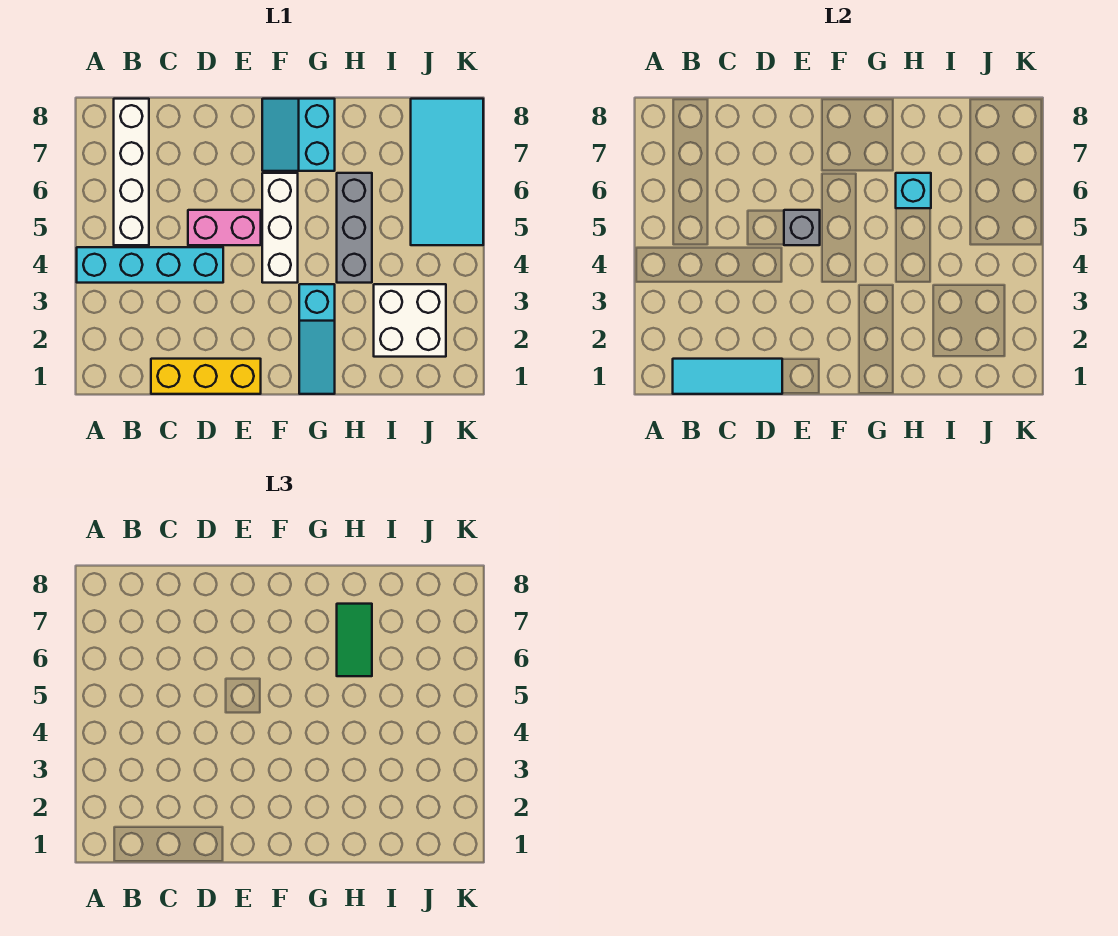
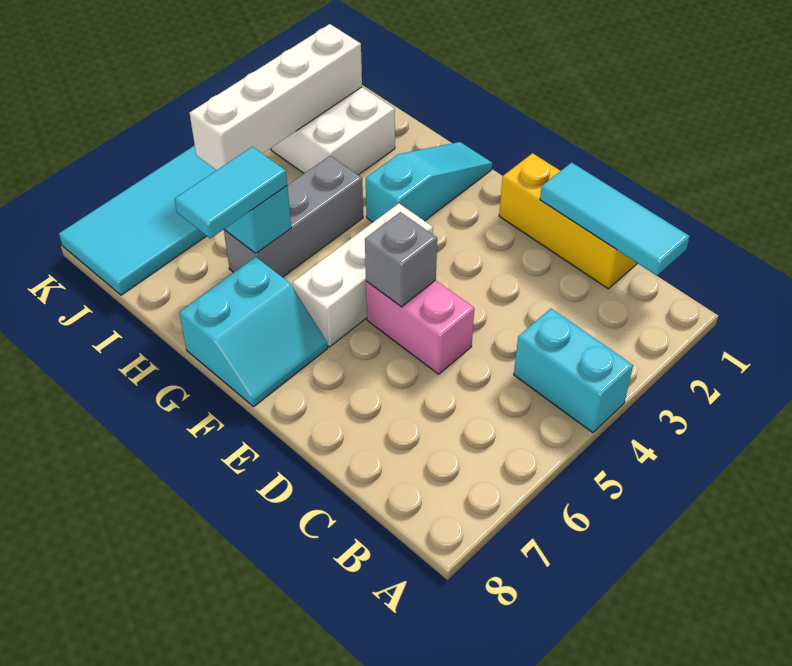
cyan 1x4 brick [77,247,223,283] -> cyan 1x2 brick [514,309,633,433]
white 1x4 brick [114,99,149,245] -> white 1x4 brick moved to [190,24,362,170]
green 1x2 tile [337,604,372,676] -> cyan 1x2 tile [175,147,287,238]

